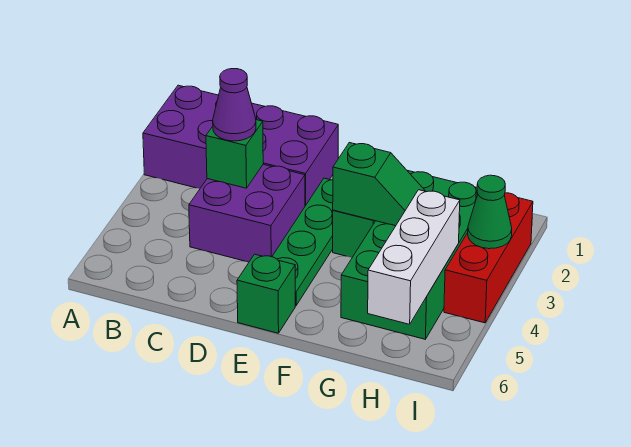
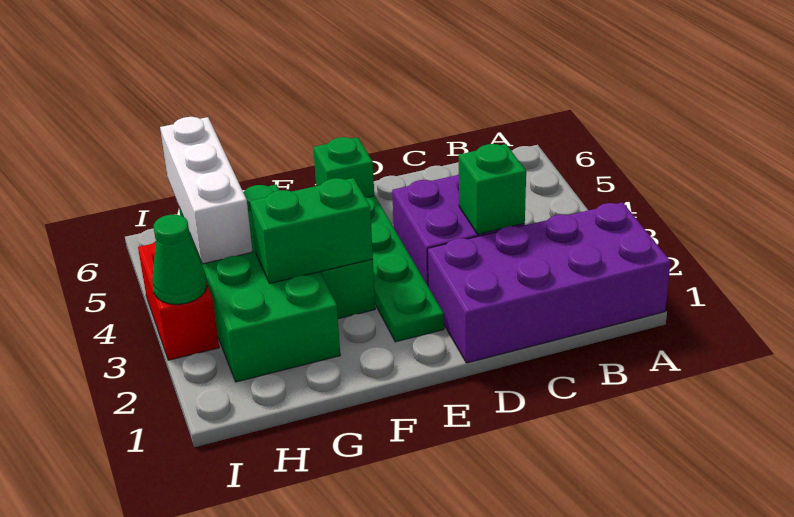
purple 1x1 cone [213,69,256,141] -> none
green 1x2 slope [333,143,425,226] -> green 1x2 brick [250,178,373,283]
red 1x3 brick [444,193,533,323] -> red 1x2 brick [138,241,219,360]

